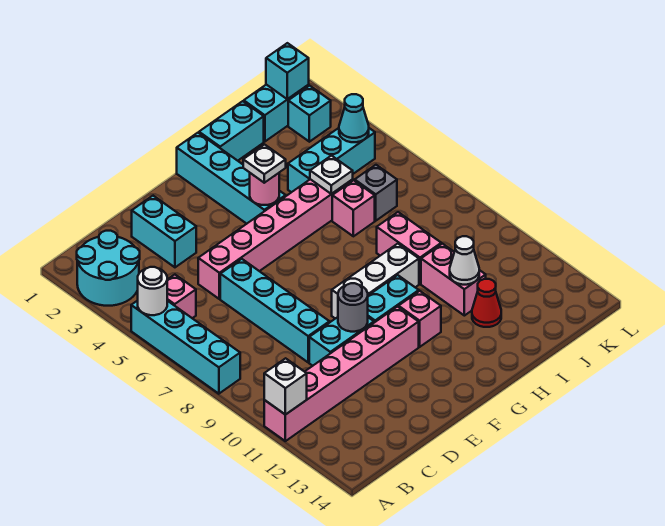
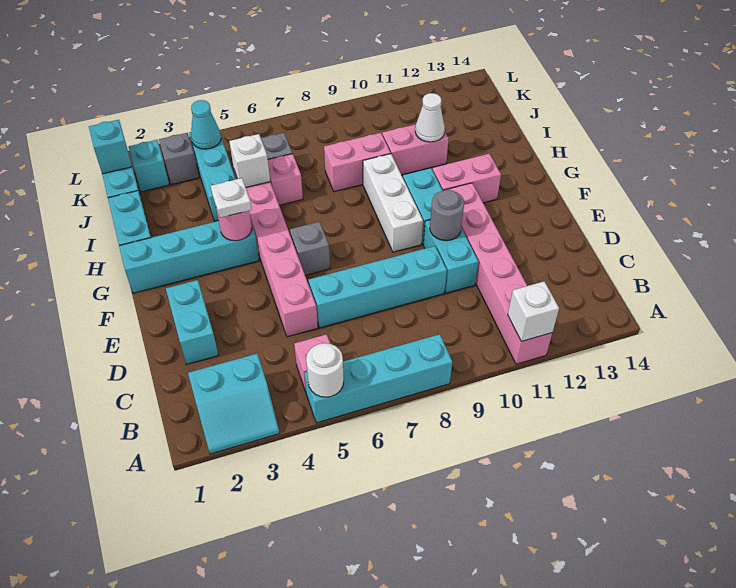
cyan 2x2 round brick [77,231,140,306] -> cyan 2x2 slope [188,354,279,454]
cyan 1x2 brick [132,196,196,267] -> cyan 1x2 brick turned to [166,280,218,364]
none -> grey 1x1 brick [290,222,330,275]
pink 1x1 brick [399,291,441,347] -> pink 1x2 brick [433,154,501,203]
white 1x1 plate [310,156,353,194] -> white 1x1 brick [229,134,270,187]
red 1x1 cone [472,279,501,327] -> none
none -> grey 1x1 brick [159,133,199,185]

